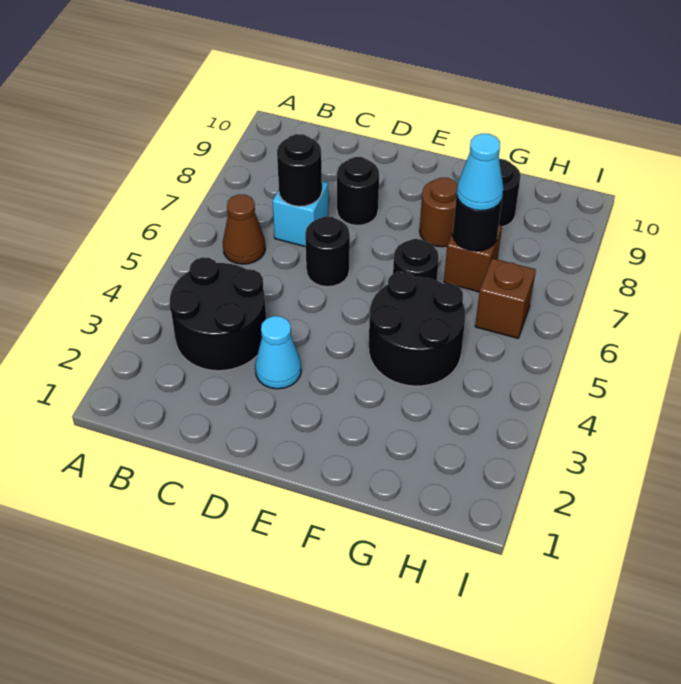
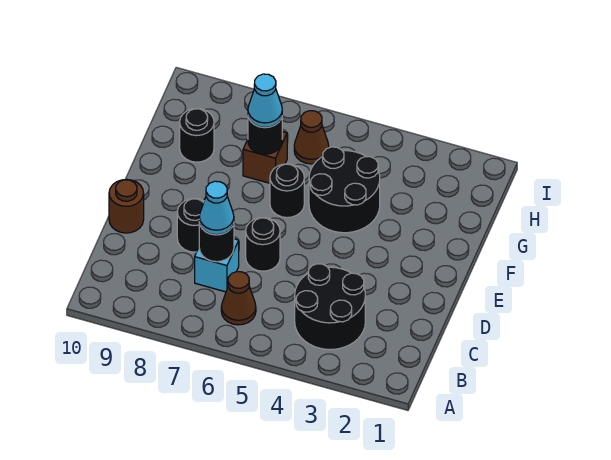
cyan 1x1 cone [255,316,301,389] -> cyan 1x1 cone moved to [199,181,234,235]
brown 1x1 round brick [420,178,458,247] -> brown 1x1 round brick moved to [109,179,144,233]
brown 1x1 brick [475,258,536,338] -> brown 1x1 cone [294,111,329,164]

